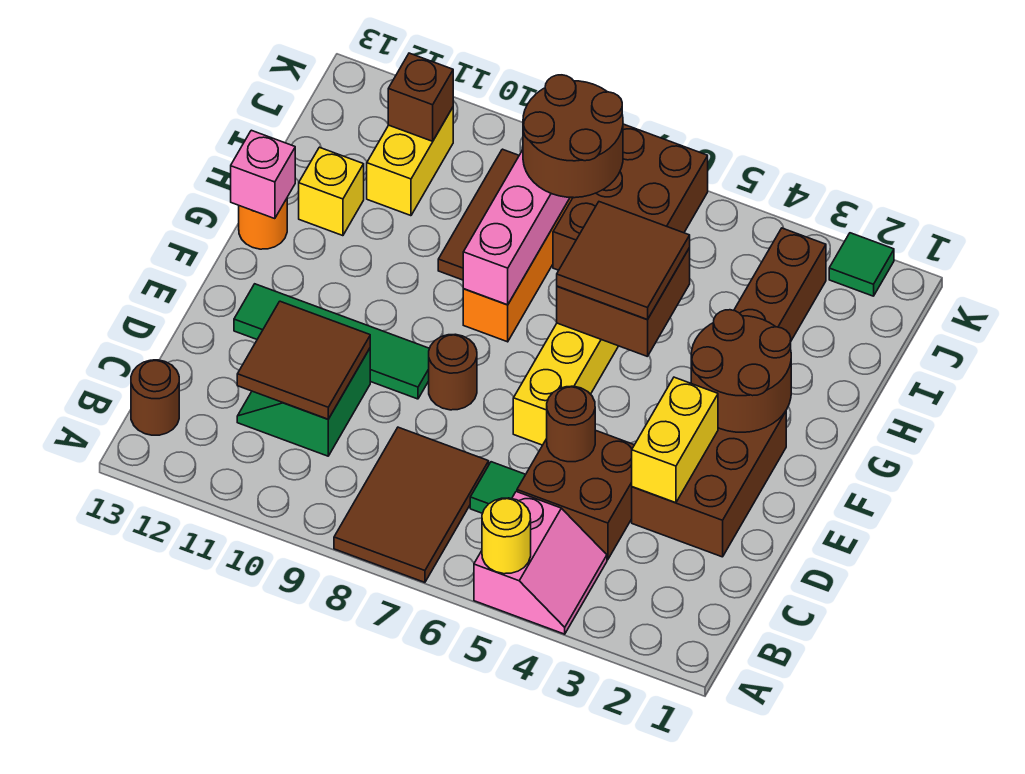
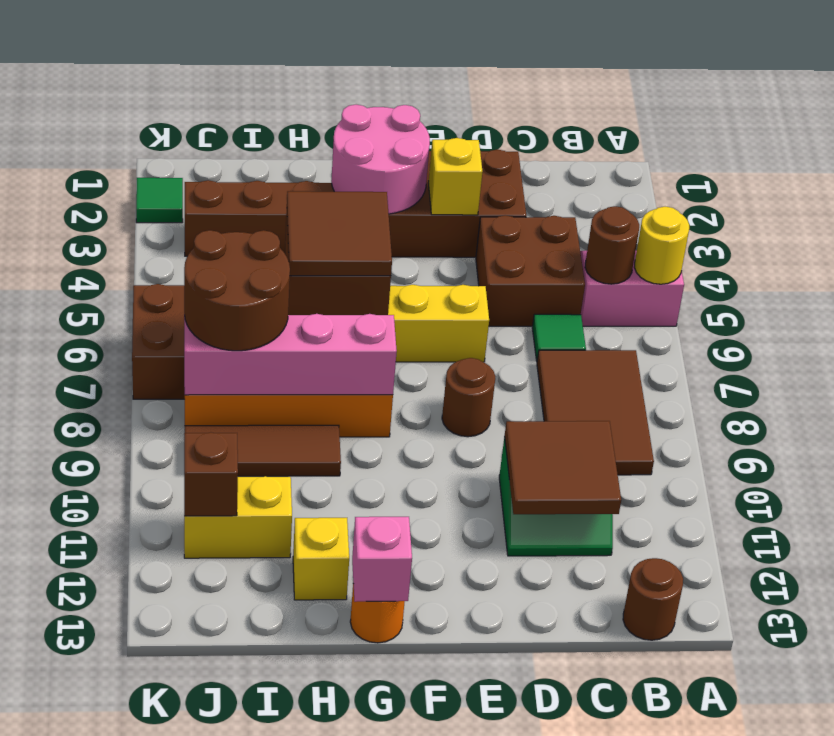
brown 2x3 tile [334,427,489,582] -> brown 2x3 tile turned to [537,350,654,475]
yellow 1x2 brick [632,377,718,503] -> yellow 1x1 brick [428,138,482,215]
brown 1x1 round brick [547,386,595,462] -> brown 1x1 round brick moved to [585,206,639,284]
green 1x4 tile [234,284,429,399] -> none
brown 2x2 round brick [691,310,791,432] -> pink 2x2 round brick [331,105,430,214]

